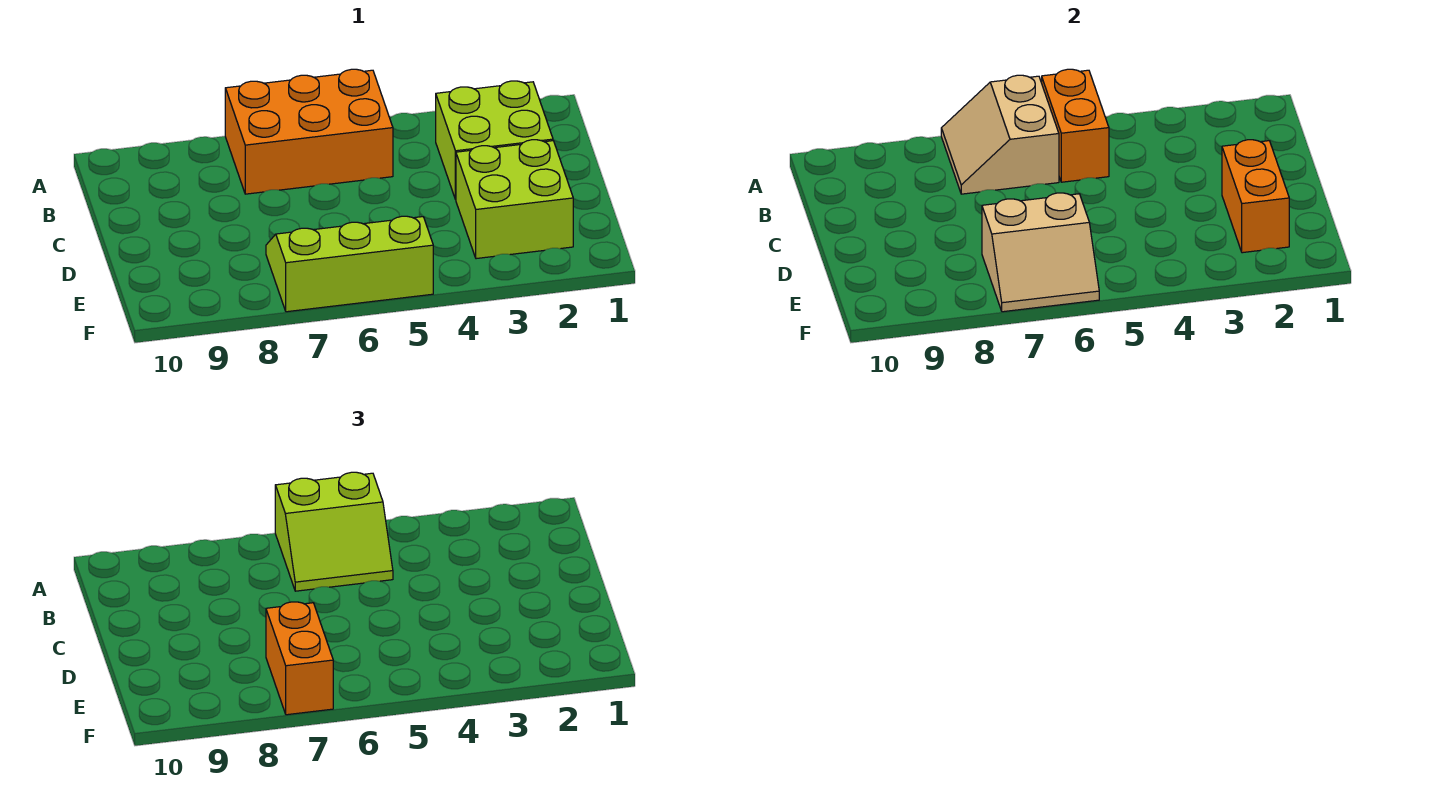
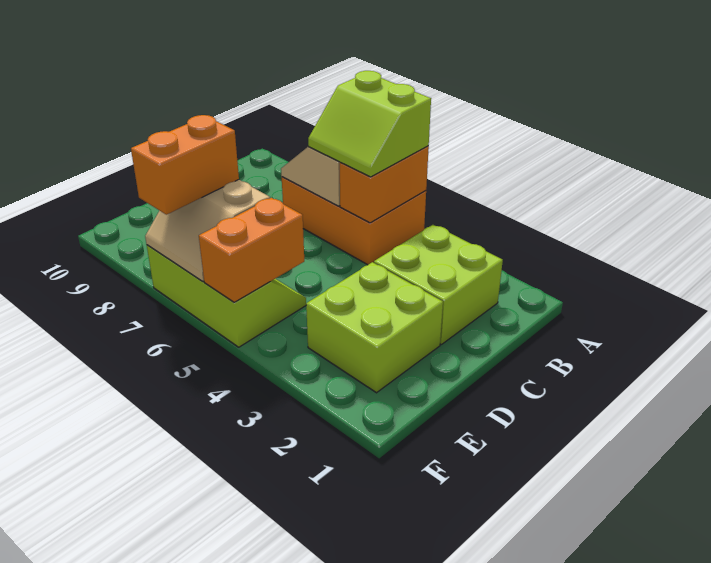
orange 1x2 brick [1222,140,1289,253] -> orange 1x2 brick moved to [199,198,304,302]

